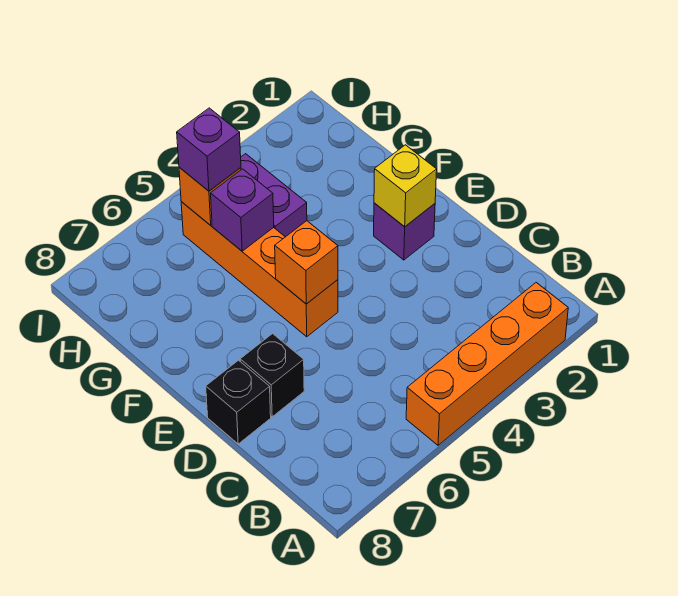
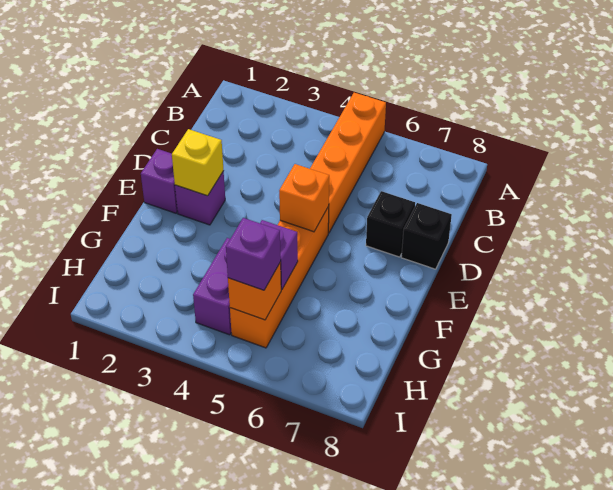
orange 1x4 brick [406,283,568,445] -> orange 1x4 brick turned to [310,93,386,233]
none -> purple 1x1 brick [141,149,178,213]

